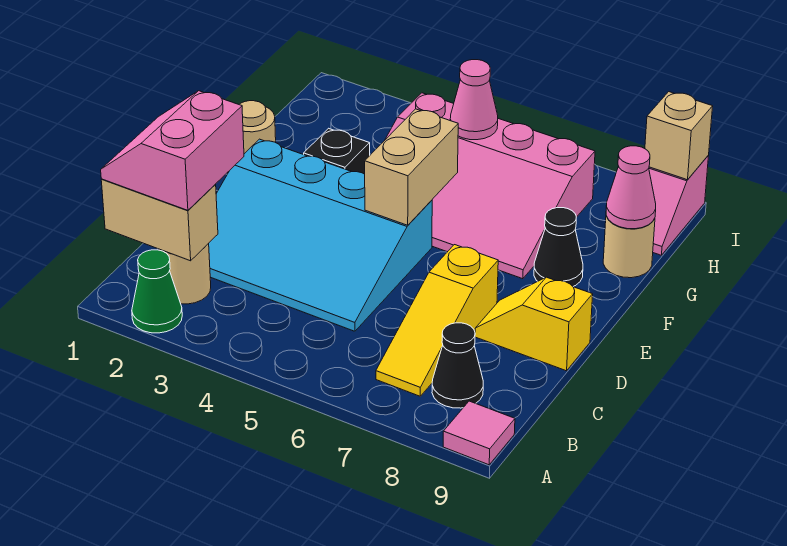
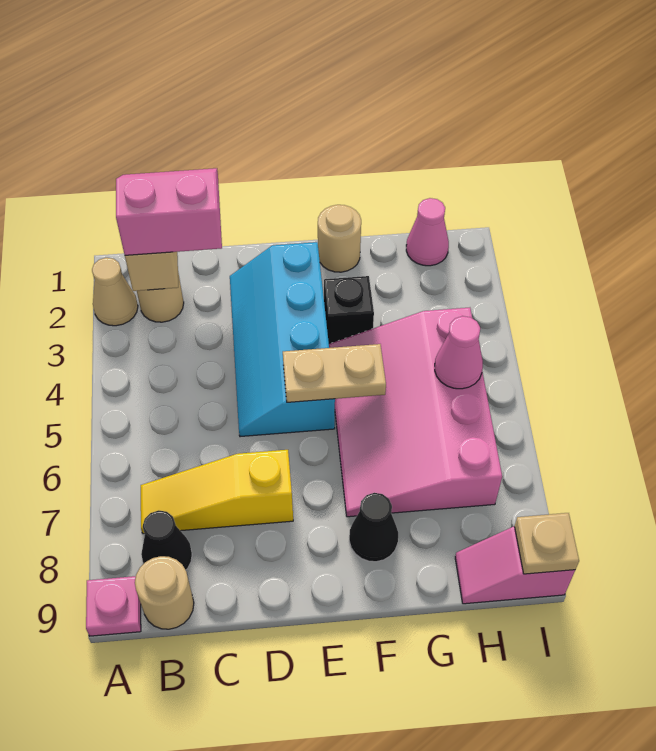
green 1x1 cone [132,250,182,333] -> tan 1x1 cone [92,258,138,326]
pink 1x1 tile [443,401,515,465] -> pink 1x1 plate [86,576,141,636]
cyan 3x4 slope [209,139,432,331] -> cyan 2x4 slope [230,242,335,437]
yellow 1x2 slope [475,277,593,371] -> none
tan 1x2 brick [365,109,458,225] -> tan 1x2 plate [283,344,386,402]
tan 1x1 round brick [603,216,655,278] -> tan 1x1 round brick moved to [135,556,194,629]
pink 1x1 cone [606,146,656,229] -> pink 1x1 cone moved to [406,198,449,266]
tan 1x1 brick [645,92,713,180] -> tan 1x1 plate [515,513,579,574]

